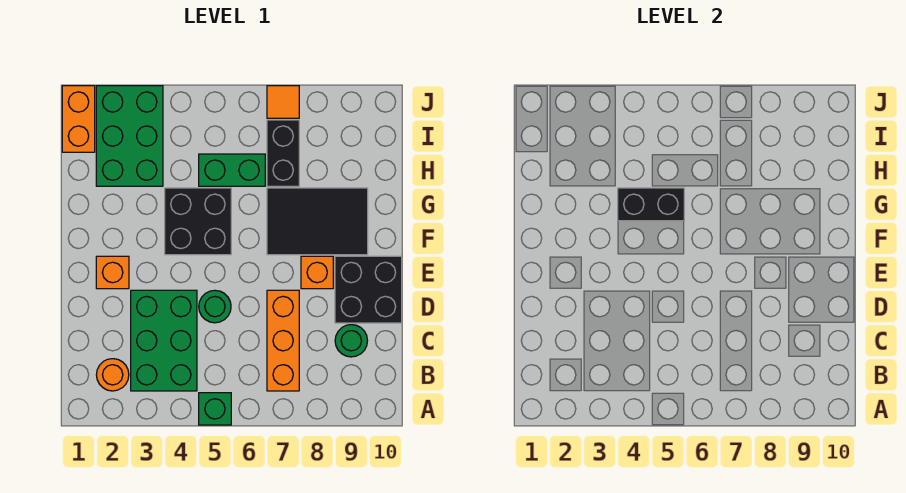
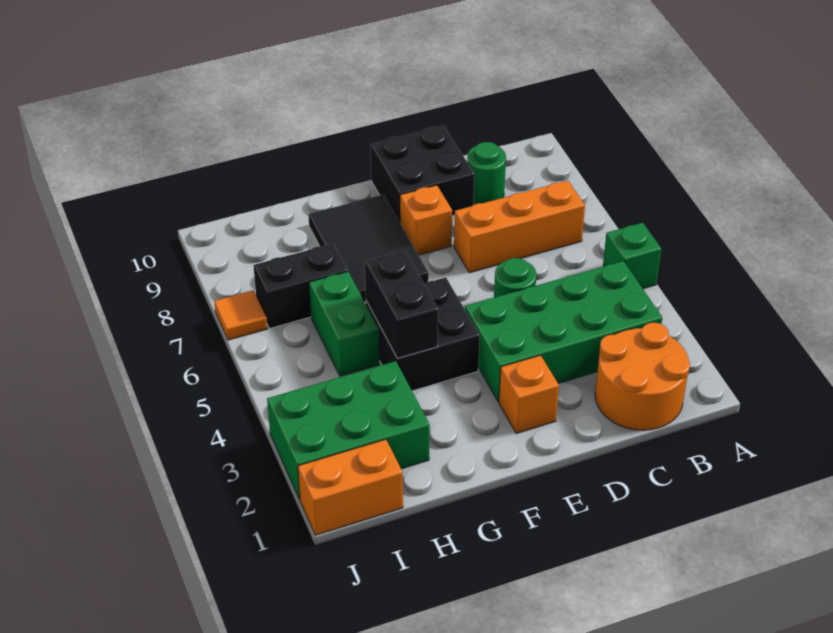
orange 1x1 round brick [96,359,129,391] -> orange 2x2 round brick [595,323,690,430]
green 2x3 brick [131,290,197,391] -> green 2x4 brick [465,261,662,402]

